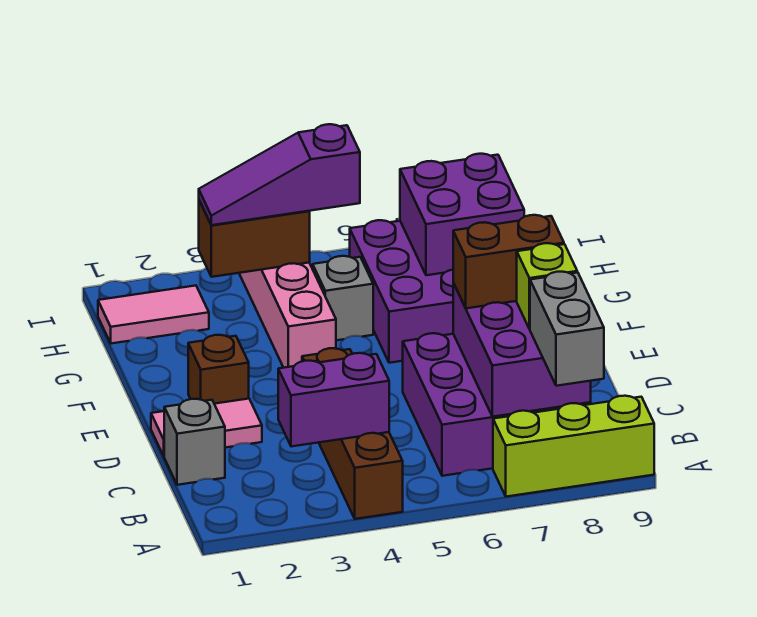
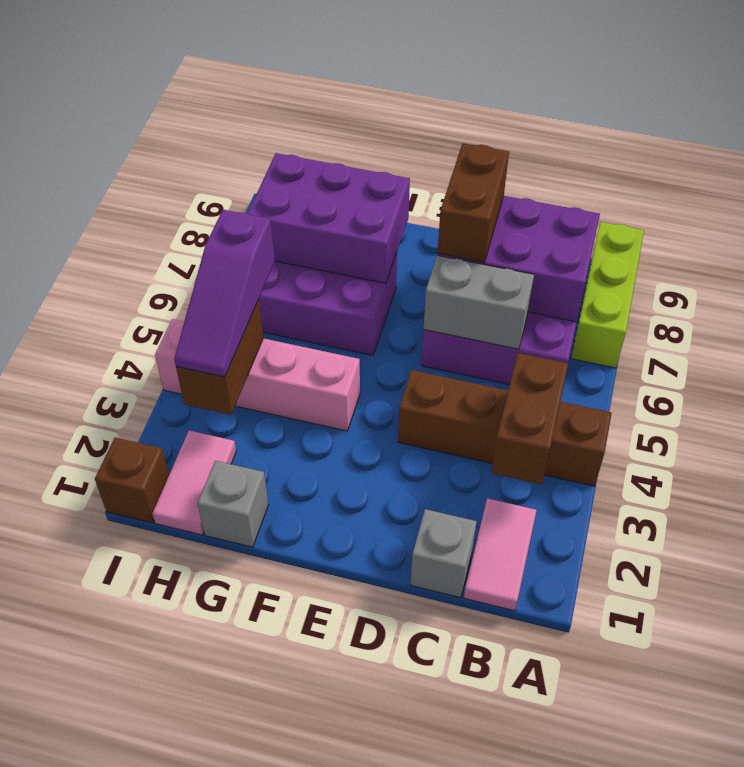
grey 1x2 brick [530,272,604,386] -> grey 1x2 brick moved to [424,256,534,349]
purple 1x2 brick [278,353,389,447] -> brown 1x2 brick [491,353,568,485]
lime 1x1 brick [517,243,577,329] -> none
pink 1x2 tile [151,399,262,456] -> pink 1x2 tile moved to [464,498,537,611]
brown 1x1 brick [188,335,249,404] -> brown 1x1 brick moved to [95,438,169,523]
grey 1x1 brick [312,256,373,340] -> grey 1x1 brick moved to [197,461,269,547]
purple 2x2 brick [400,154,524,275] -> purple 2x3 brick [247,153,410,283]

